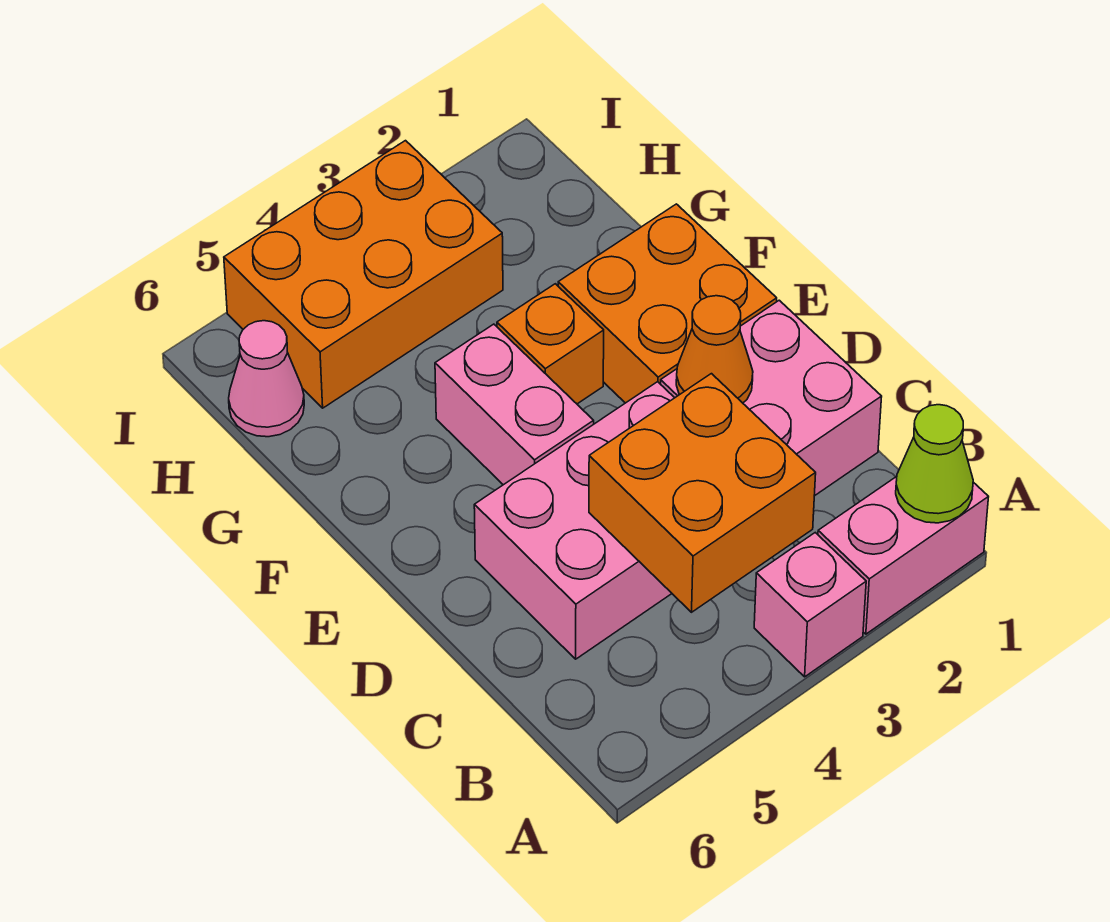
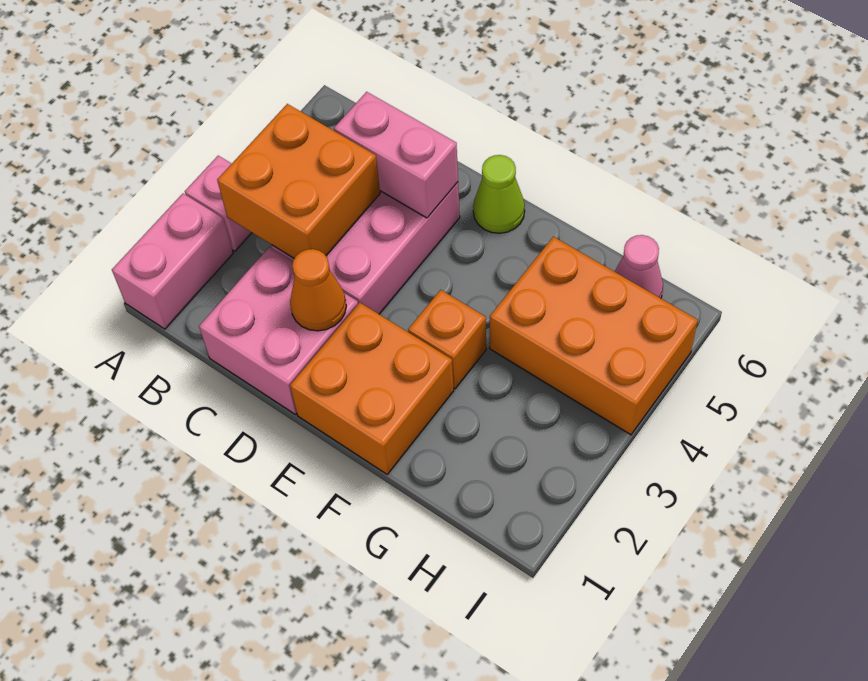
lime 1x1 cone [896,405,973,523] -> lime 1x1 cone moved to [473,155,525,233]
pink 1x2 brick [435,324,594,485] -> pink 1x2 brick moved to [334,92,458,218]
orange 2x3 brick [224,141,503,408] -> orange 2x3 brick turned to [490,237,698,435]

